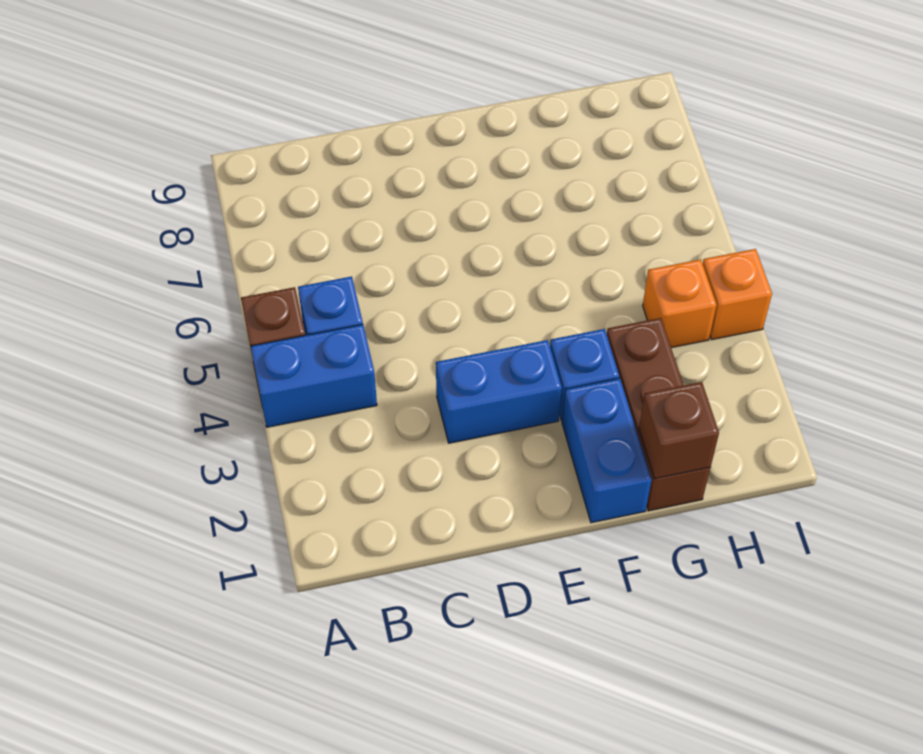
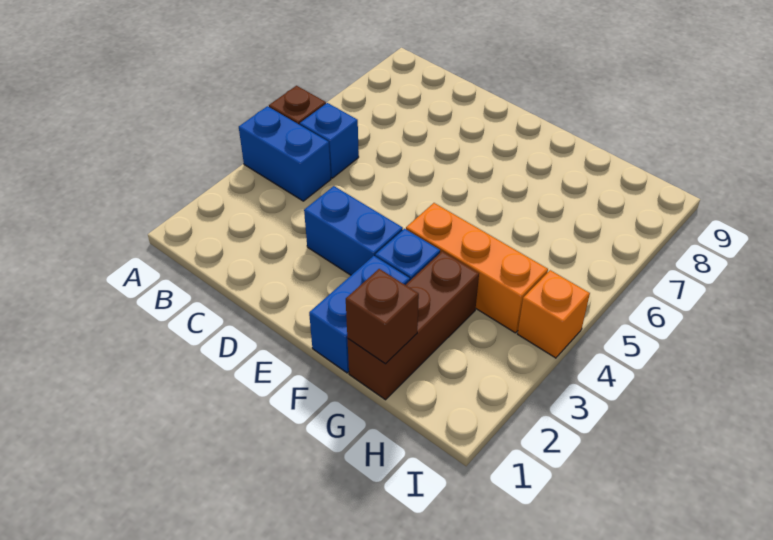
orange 1x1 brick [643,259,716,348] -> orange 1x3 brick [406,203,548,333]

